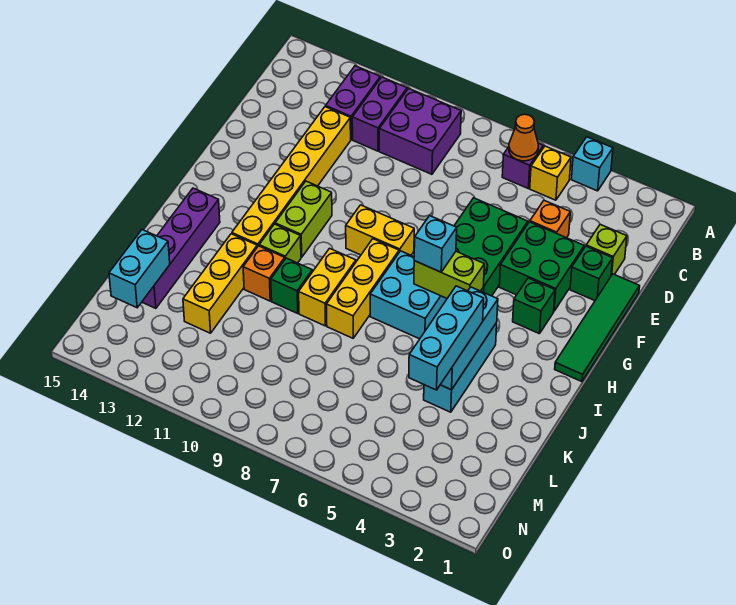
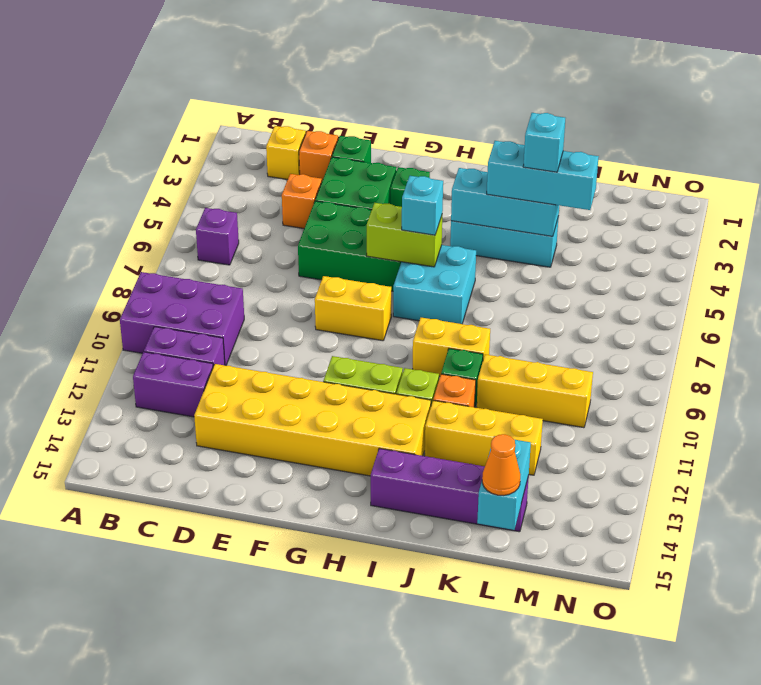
cyan 1x1 brick [571,137,613,191] -> cyan 1x1 brick moved to [523,113,565,172]
yellow 1x1 brick [530,146,571,200] -> yellow 1x1 brick moved to [266,126,306,180]
orange 1x1 cone [509,114,538,161] -> orange 1x1 cone moved to [482,434,520,496]
purple 2x2 brick [379,88,461,174] -> purple 2x3 brick [120,272,244,366]
lime 1x1 brick [586,224,627,276] -> orange 1x1 brick [299,131,338,181]
yellow 1x6 brick [232,107,351,247] -> yellow 2x6 brick [194,364,431,476]
green 1x4 tile [555,274,640,382] -> none
yellow 1x2 brick [346,205,414,255] -> yellow 1x2 brick turned to [315,276,391,341]
lime 1x2 brick [414,252,484,298] -> lime 1x2 brick turned to [367,203,442,267]
yellow 1x3 brick [327,239,399,338] -> yellow 1x3 brick moved to [477,354,593,428]
cyan 1x2 brick [109,230,170,308] -> cyan 1x2 brick turned to [477,436,531,530]

